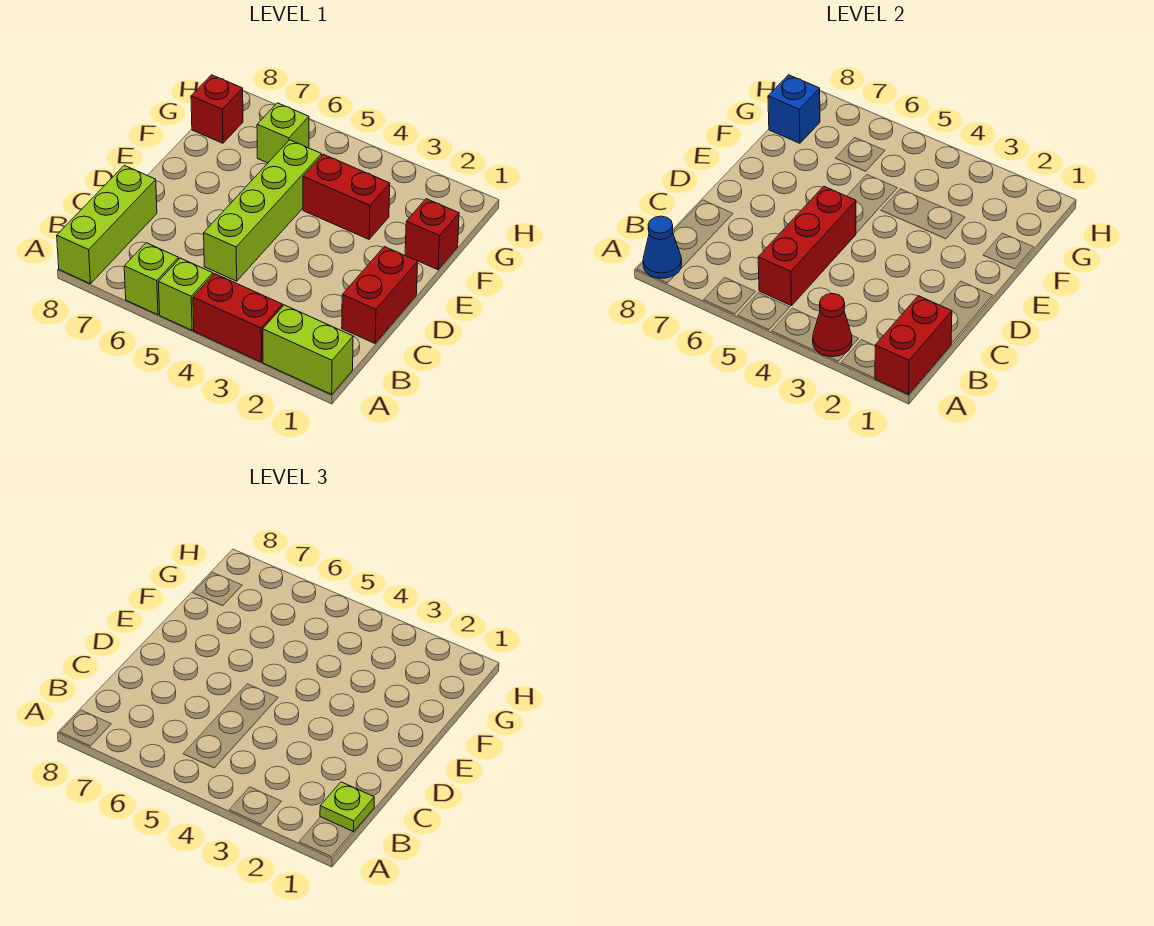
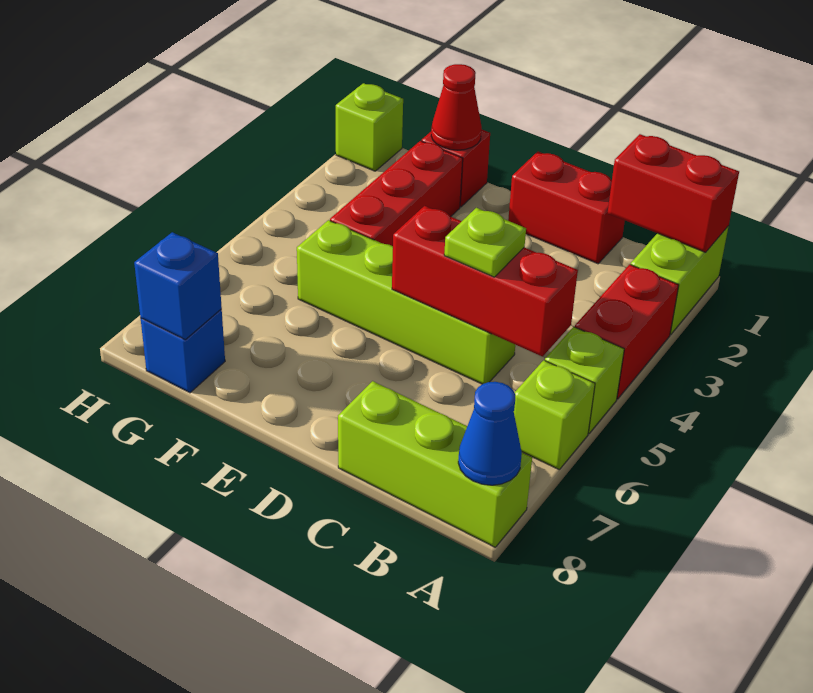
red 1x1 cone [813,294,852,357] -> red 1x1 cone moved to [431,64,482,150]
lime 1x1 plate [320,782,374,832] -> lime 1x1 plate moved to [444,208,526,277]
red 1x2 brick [303,154,390,239] -> red 1x3 brick [330,141,463,246]
lime 1x1 brick [257,103,309,163] -> lime 1x1 brick moved to [336,83,403,171]
red 1x1 brick [191,75,243,143] -> blue 1x1 brick [141,309,225,393]

